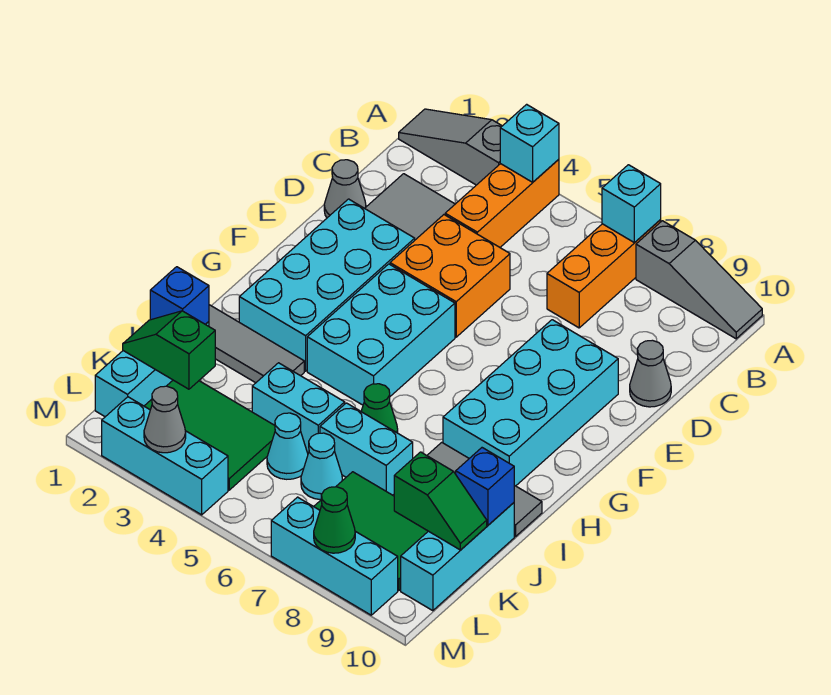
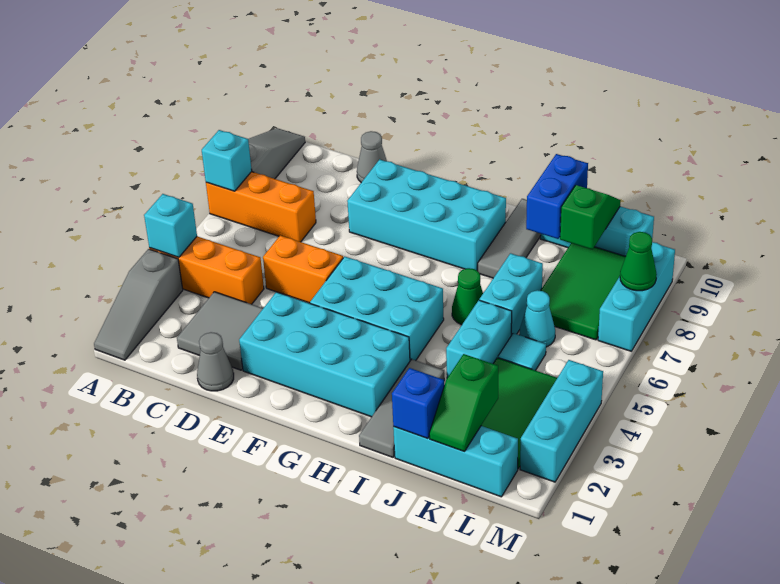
orange 2x2 brick [390,215,510,337] -> orange 1x2 brick [263,235,343,303]
blue 1x1 brick [456,448,514,525] -> blue 1x2 brick [526,154,588,239]
cyan 1x1 cone [267,413,308,479] -> cyan 1x1 tile [498,333,546,371]
grey 1x1 cone [144,386,186,453] -> none

